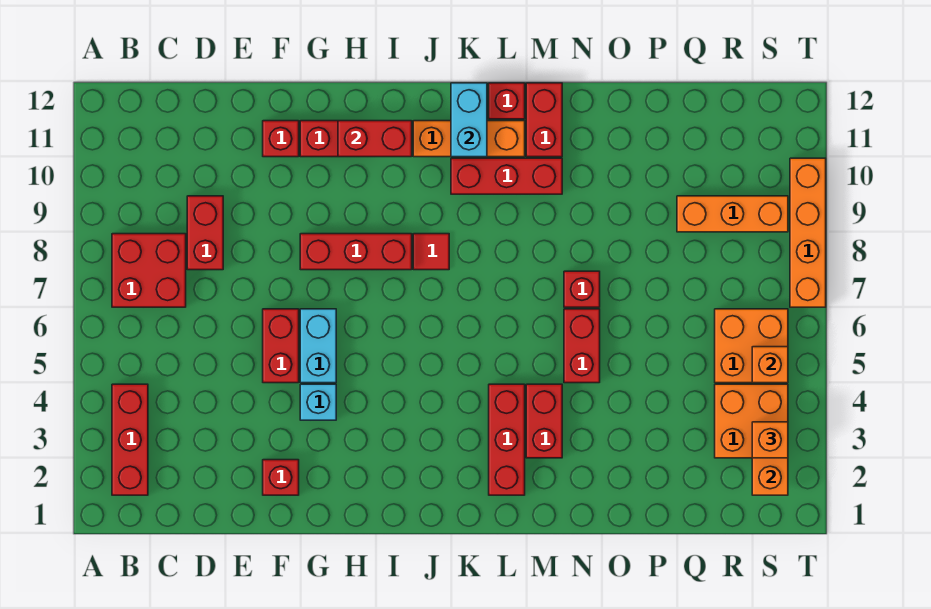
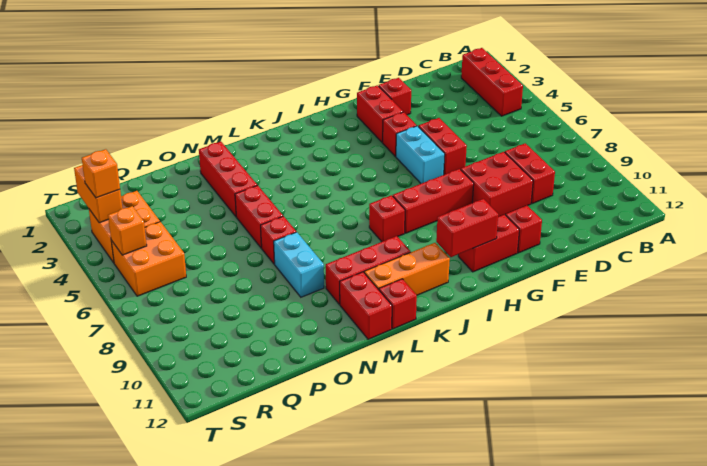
red 2x2 brick [112,234,186,307] -> red 2x2 brick moved to [461,152,533,217]
cyan 1x1 brick [300,384,336,420] -> red 1x1 brick [383,112,417,156]
red 1x1 tile [413,234,449,270] -> red 1x1 brick [369,195,405,242]
cyan 1x2 brick [451,83,487,157] -> cyan 1x2 brick moved to [274,232,324,297]
red 1x3 brick [489,384,525,495] -> red 1x3 brick moved to [199,142,257,216]
red 1x2 brick [526,384,562,458] -> red 1x2 brick moved to [357,85,403,143]
orange 1x3 brick [677,196,788,232] -> none
orange 1x4 brick [790,158,826,307] -> none

